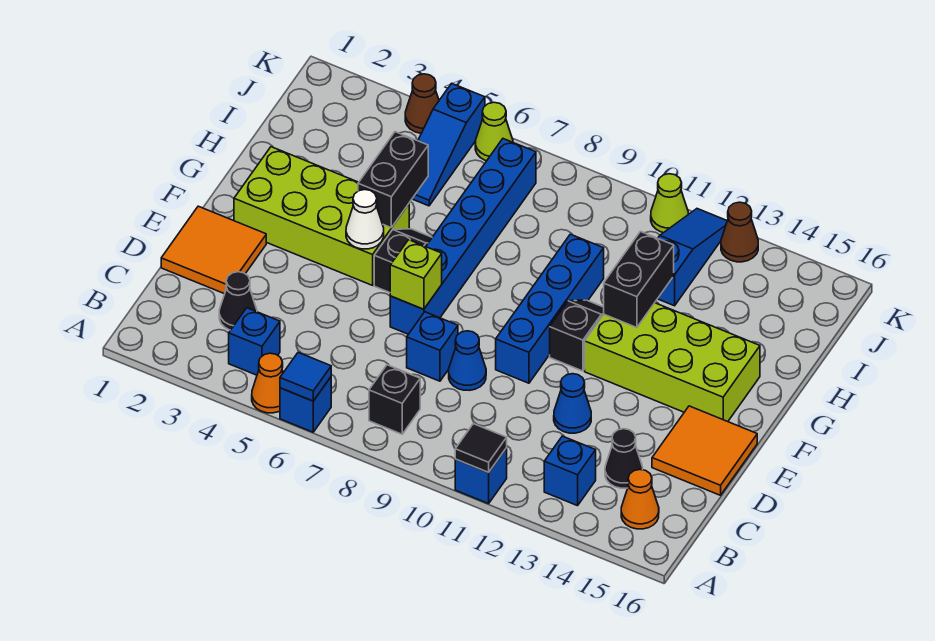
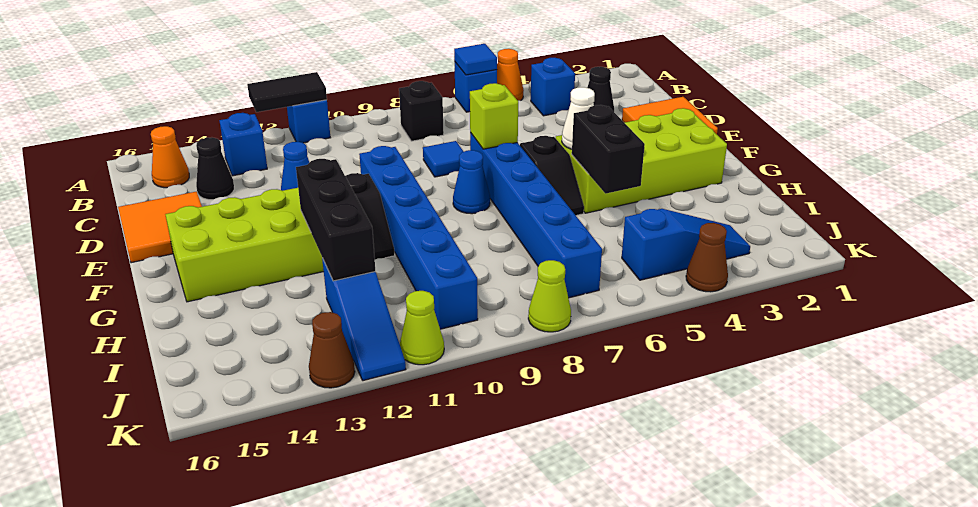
black 1x1 tile [455,424,507,472] -> black 1x2 tile [247,72,327,112]
blue 1x1 brick [407,312,458,381] -> blue 1x1 tile [423,141,464,177]
blue 1x1 cone [449,331,486,390] -> blue 1x1 cone moved to [453,150,490,214]
blue 1x4 brick [496,234,604,383] -> blue 1x6 brick [359,146,478,329]
black 1x2 brick [604,232,674,328] -> black 1x3 brick [296,159,375,281]
blue 1x3 slope [412,83,485,206] -> blue 1x3 slope turned to [622,209,750,280]
lime 1x1 cone [475,102,513,161] -> lime 1x1 cone moved to [528,260,571,332]

